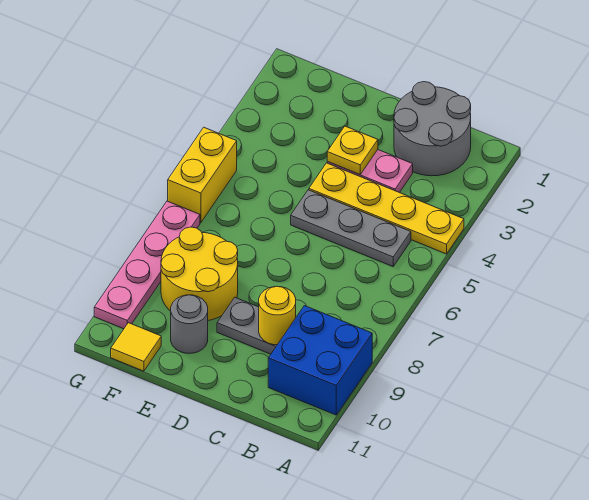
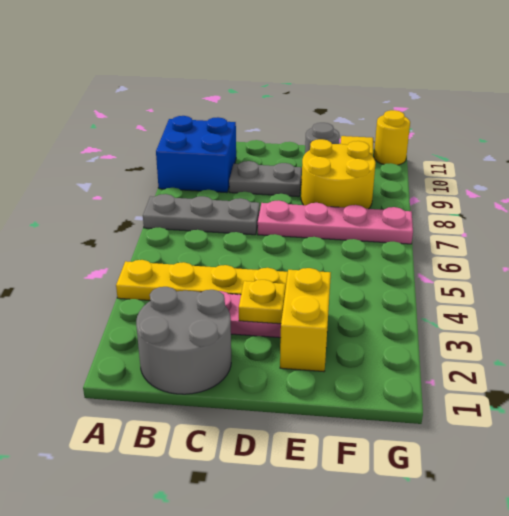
grey 1x3 plate [291,190,411,266] -> grey 1x3 plate moved to [143,194,260,235]
yellow 1x1 round brick [259,286,296,345] -> yellow 1x1 round brick moved to [374,110,410,165]
yellow 1x2 brick [168,127,237,223] -> yellow 1x2 brick moved to [280,268,331,372]
pink 1x4 plate [94,201,200,329] -> pink 1x4 plate turned to [258,200,413,244]

